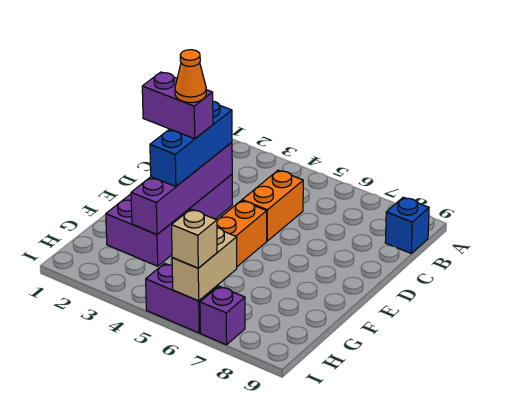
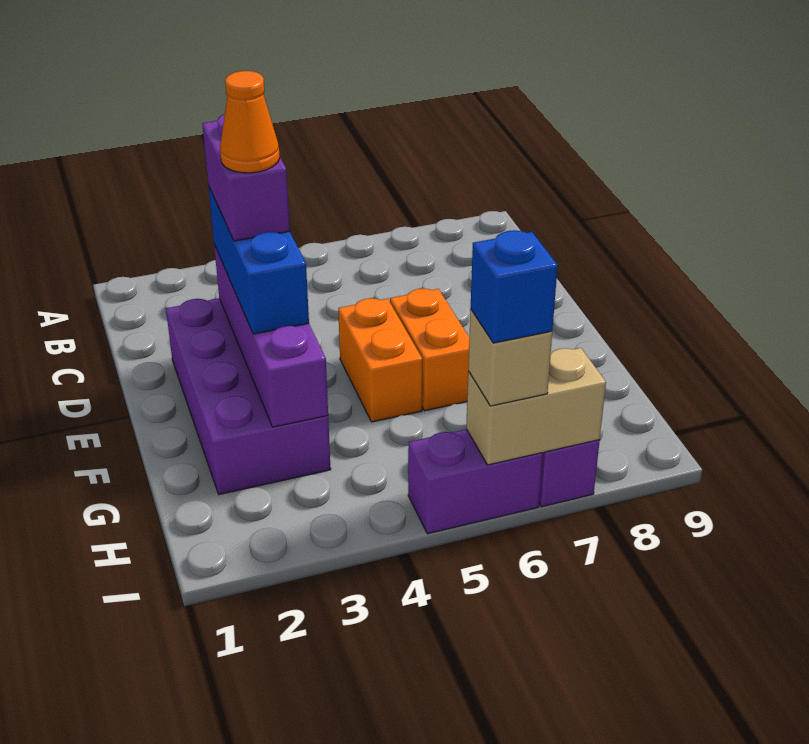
blue 1x1 brick [385,197,429,253] -> blue 1x1 brick moved to [471,230,558,343]
orange 1x2 brick [242,170,303,241] -> orange 1x2 brick moved to [390,288,469,411]
purple 1x2 brick [142,72,213,139] -> purple 1x2 brick turned to [202,114,290,241]
tan 1x2 brick [172,228,237,301] -> tan 1x2 brick turned to [466,348,606,465]

